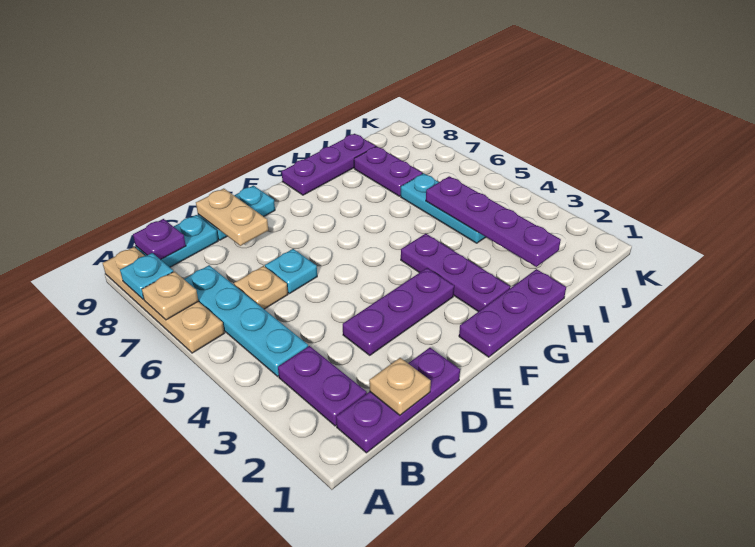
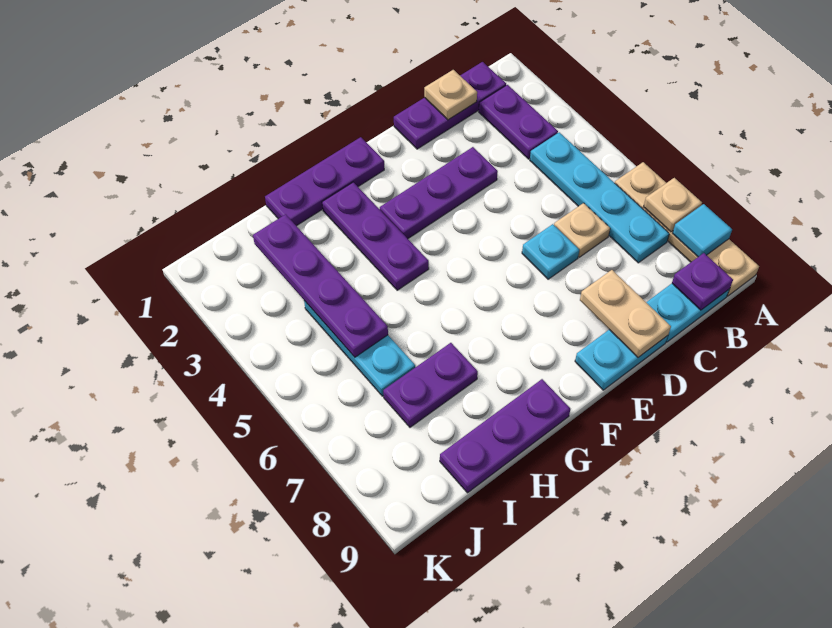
cyan 1x1 plate [120,253,173,299] -> cyan 1x1 tile [672,204,732,257]
purple 1x2 plate [354,146,422,196] -> purple 1x2 plate turned to [383,343,478,427]

